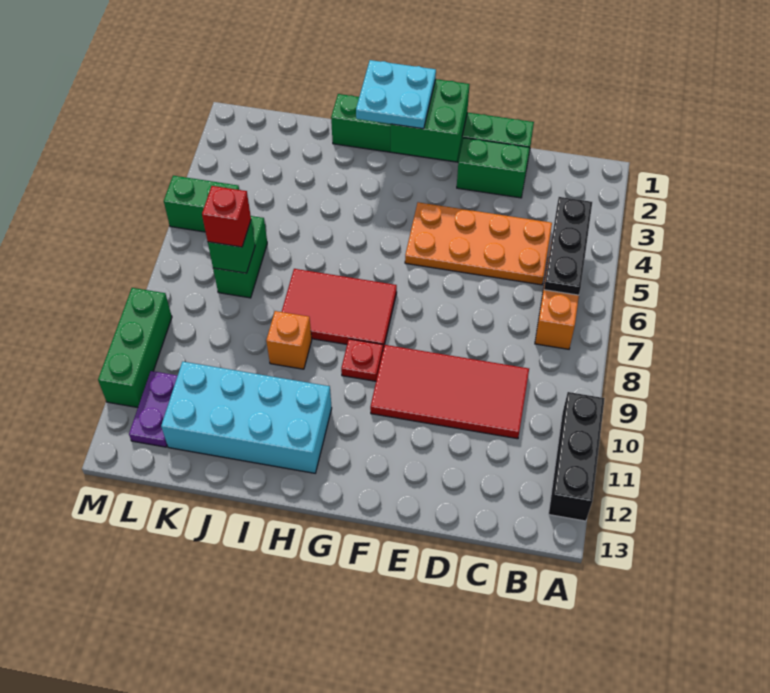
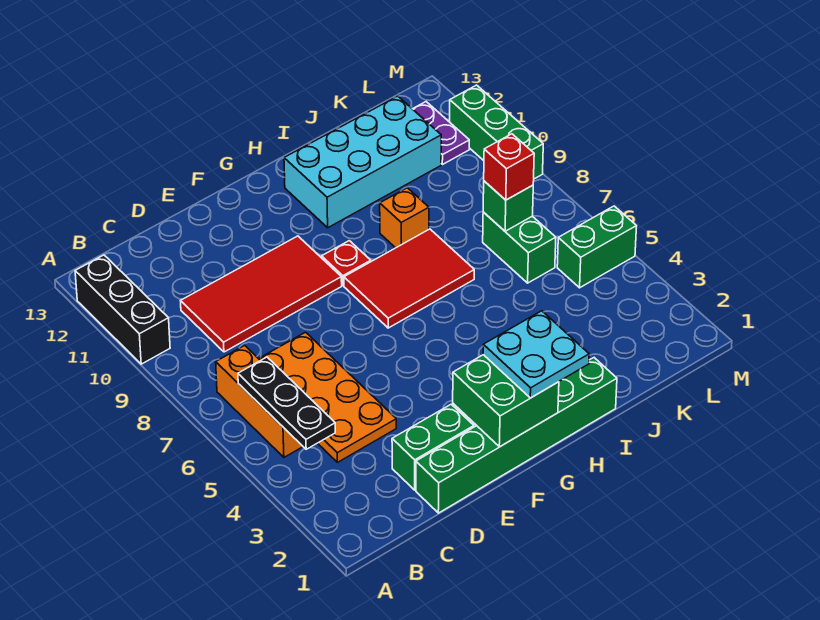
orange 2x4 plate [405,202,552,285] -> orange 2x4 plate turned to [259,332,396,462]

